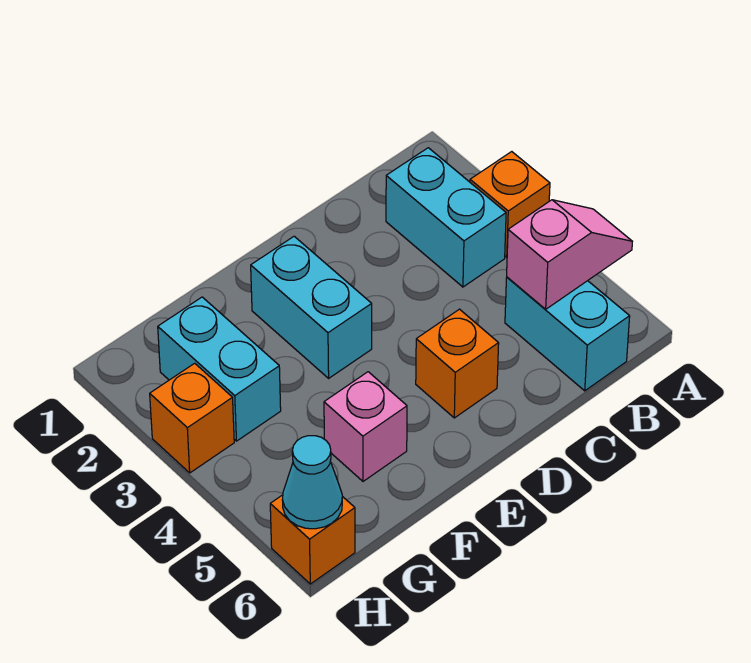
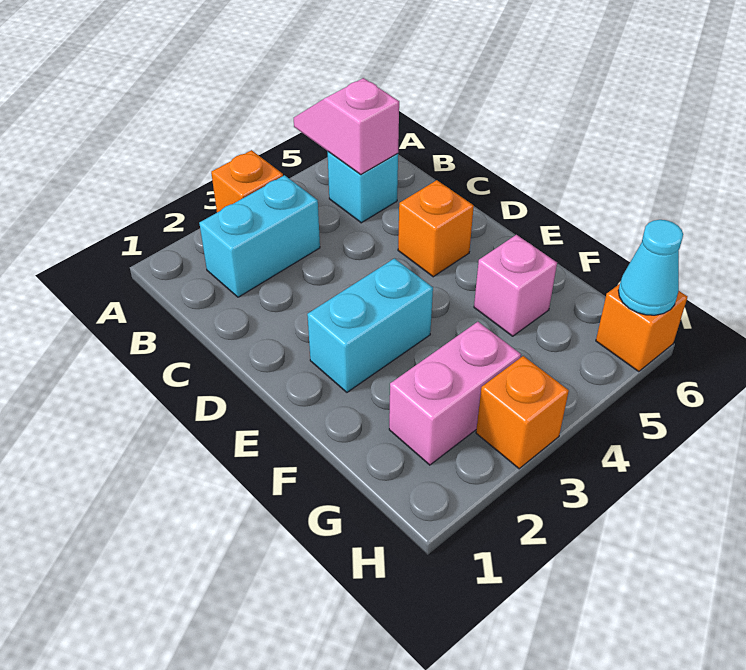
cyan 1x2 brick [505,277,630,391] -> cyan 1x1 brick [328,152,398,223]
cyan 1x2 brick [158,297,281,441] -> pink 1x2 brick [389,322,521,465]

